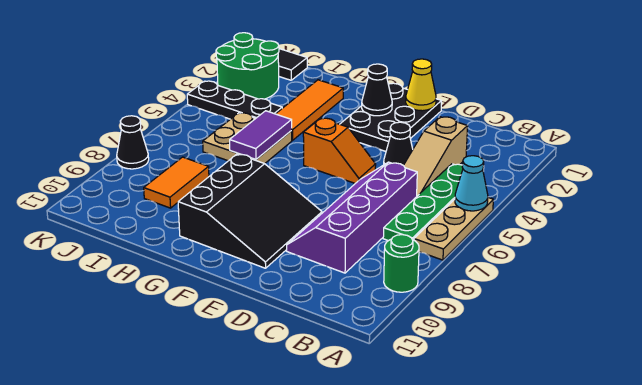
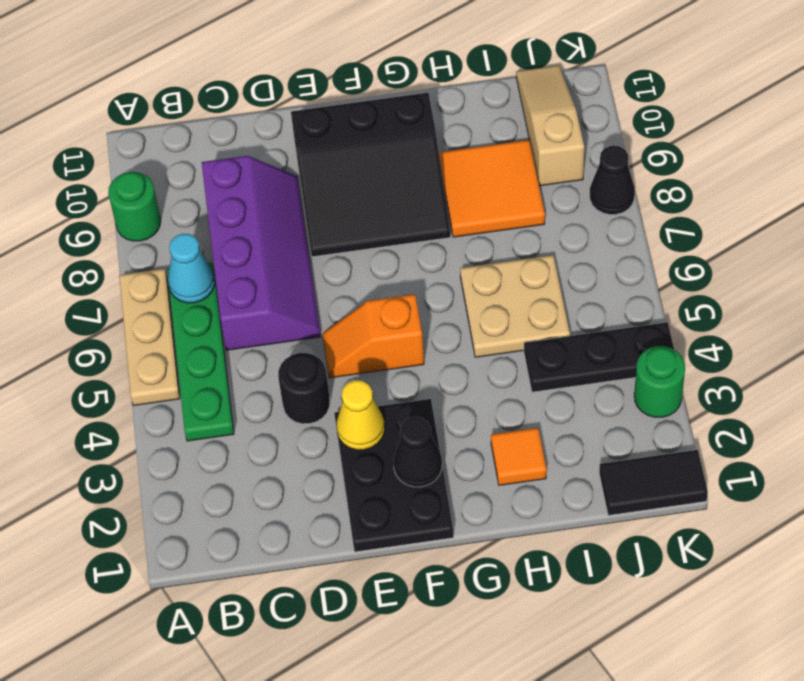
cyan 1x1 cone [455,156,488,211] -> cyan 1x1 cone moved to [168,234,215,303]
tan 1x3 slope [403,117,468,196] -> tan 1x3 slope moved to [516,65,584,186]
black 1x1 cone [384,122,413,165] -> black 1x1 round brick [278,353,330,424]
yellow 1x1 cone [406,59,436,111] -> yellow 1x1 cone moved to [337,380,385,450]
black 3x3 slope [178,154,322,268] -> black 3x3 slope turned to [291,93,451,257]
orange 1x3 tile [276,80,343,140] -> orange 1x1 tile [491,428,547,485]
purple 1x2 tile [230,111,292,160] -> none
orange 1x2 tile [144,157,209,208] -> orange 2x2 tile [439,140,545,237]
green 2x2 round brick [216,33,279,99] -> green 1x1 round brick [634,346,685,417]

